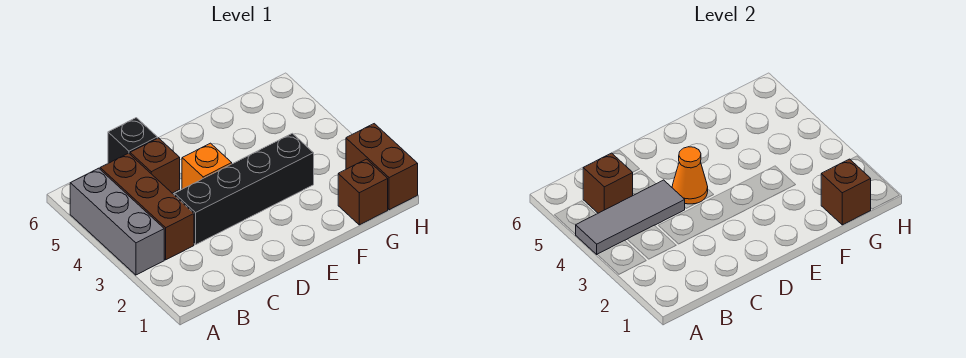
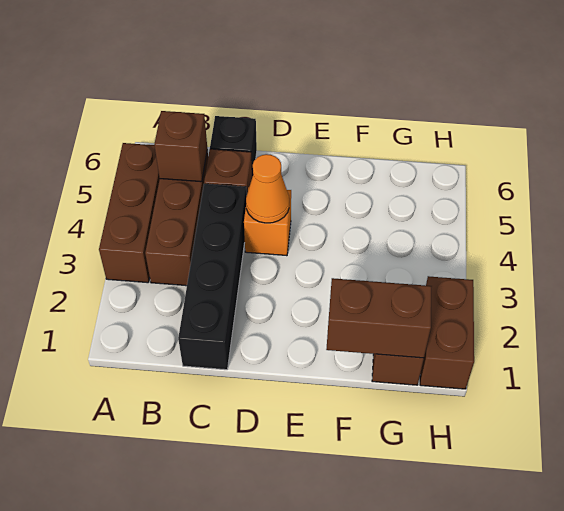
grey 1x3 brick [70,168,164,275] -> brown 1x3 brick [99,143,160,283]
grey 1x3 tile [575,180,685,254] -> none
black 1x4 brick [174,133,314,245] -> black 1x4 brick turned to [178,184,247,370]
brown 1x1 brick [821,159,871,225] -> brown 1x2 brick [326,278,432,358]

